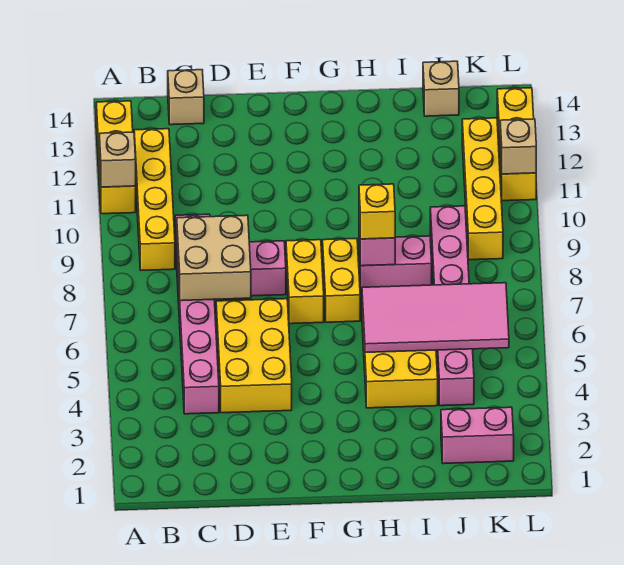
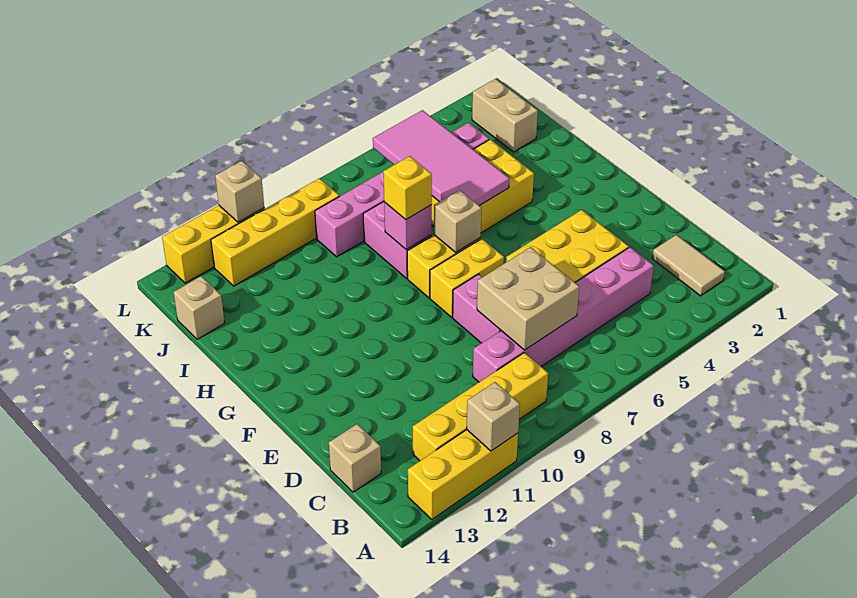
none -> tan 1x2 tile [652,235,725,296]
none -> tan 1x1 brick [434,190,482,253]
pink 1x2 brick [441,407,514,464] -> tan 1x2 brick [472,79,538,152]

